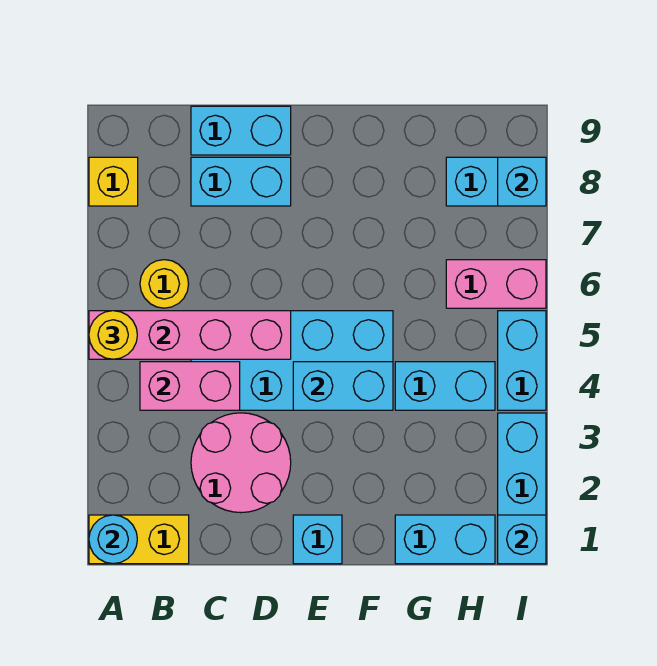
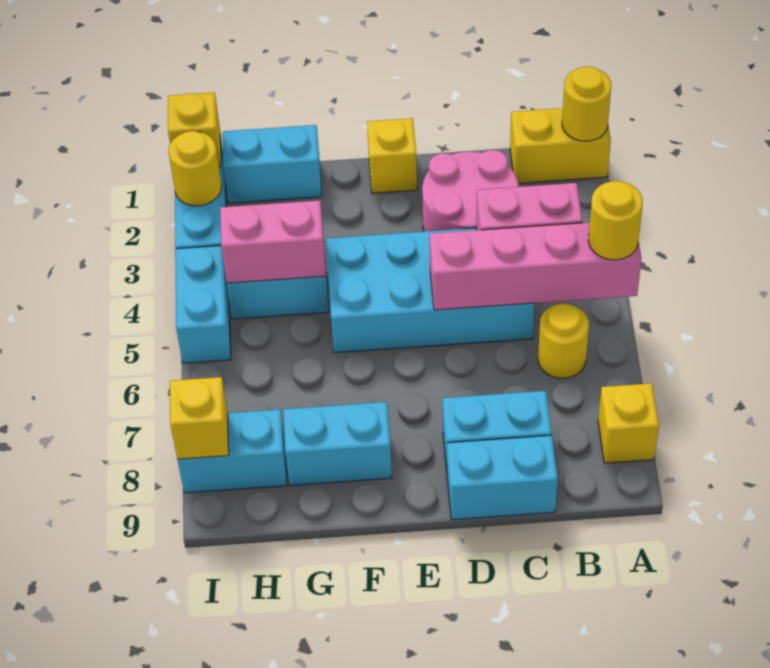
cyan 1x1 round brick [89,515,137,564] -> yellow 1x1 round brick [562,67,611,141]
cyan 1x1 brick [293,515,342,564] -> yellow 1x1 brick [367,118,417,193]
cyan 1x2 brick [293,362,393,410] -> cyan 1x2 brick moved to [283,402,392,485]
pink 1x2 brick [446,260,546,308] -> pink 1x2 brick moved to [220,200,326,283]
cyan 1x1 brick [498,515,546,564] -> yellow 1x1 brick [168,92,221,166]
none -> yellow 1x1 round brick [168,131,222,206]
cyan 1x1 brick [498,157,546,206] -> yellow 1x1 brick [170,377,229,459]

